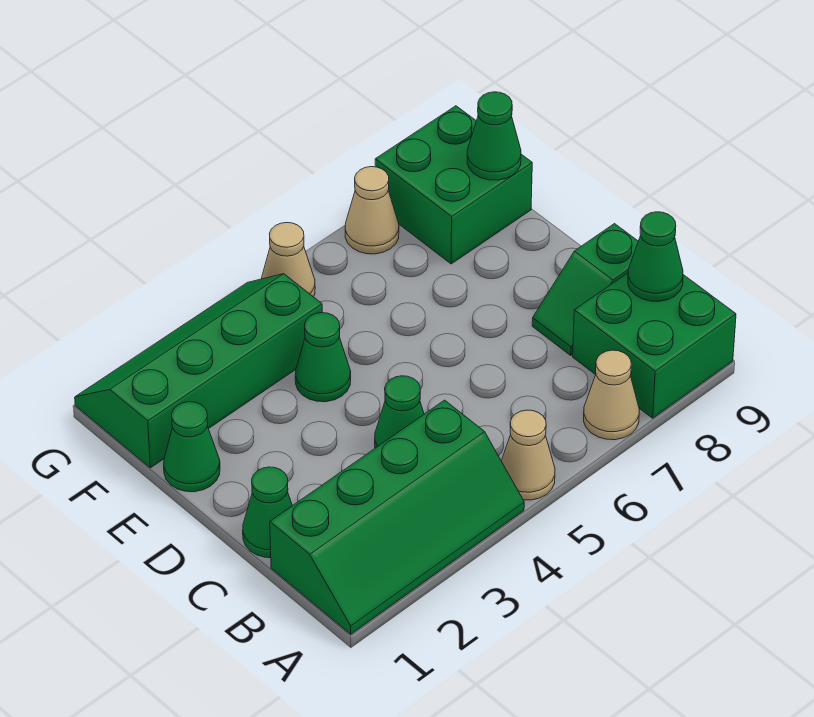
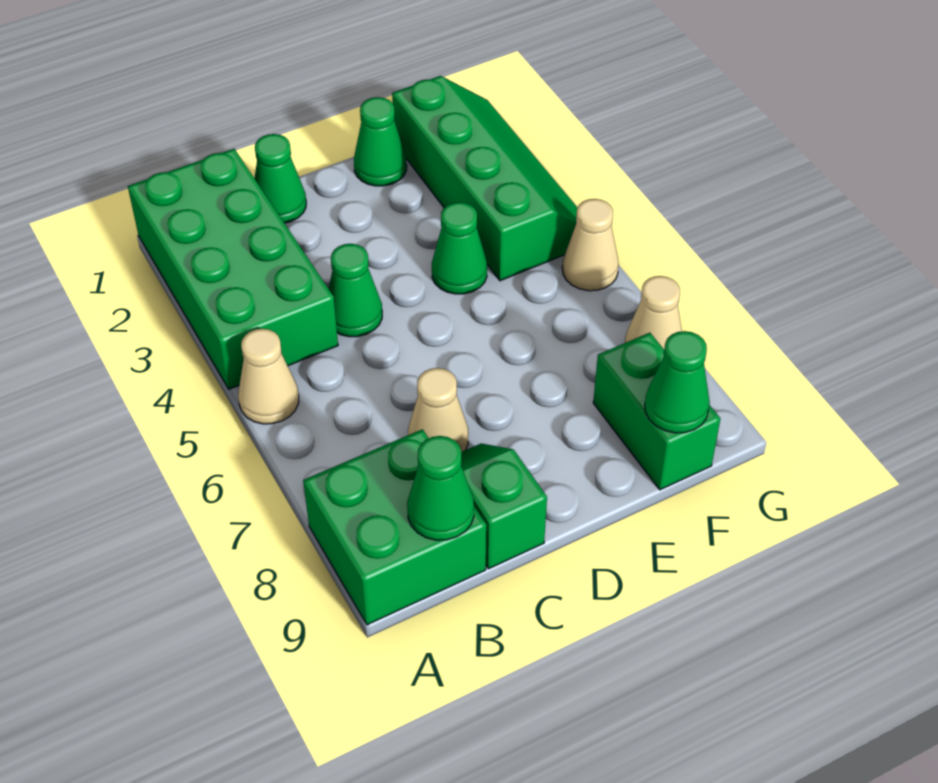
green 2x4 slope [270,400,524,634] -> green 2x4 brick [128,149,338,389]
tan 1x1 cone [584,350,639,440] -> tan 1x1 cone moved to [408,368,468,452]
green 2x2 brick [375,106,532,264] -> green 1x2 brick [593,333,720,490]

